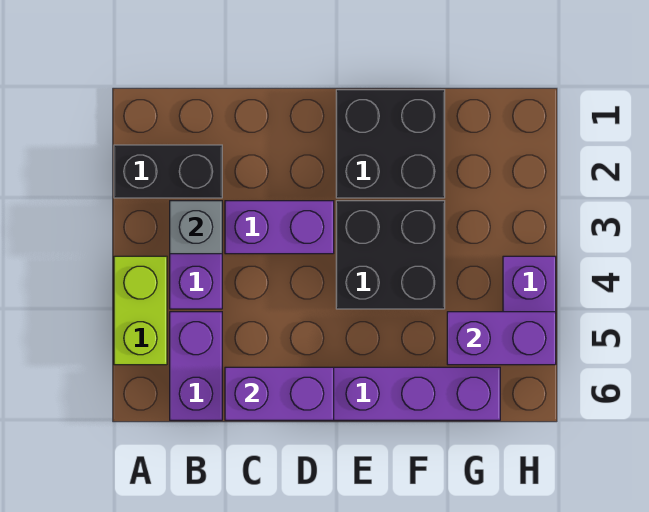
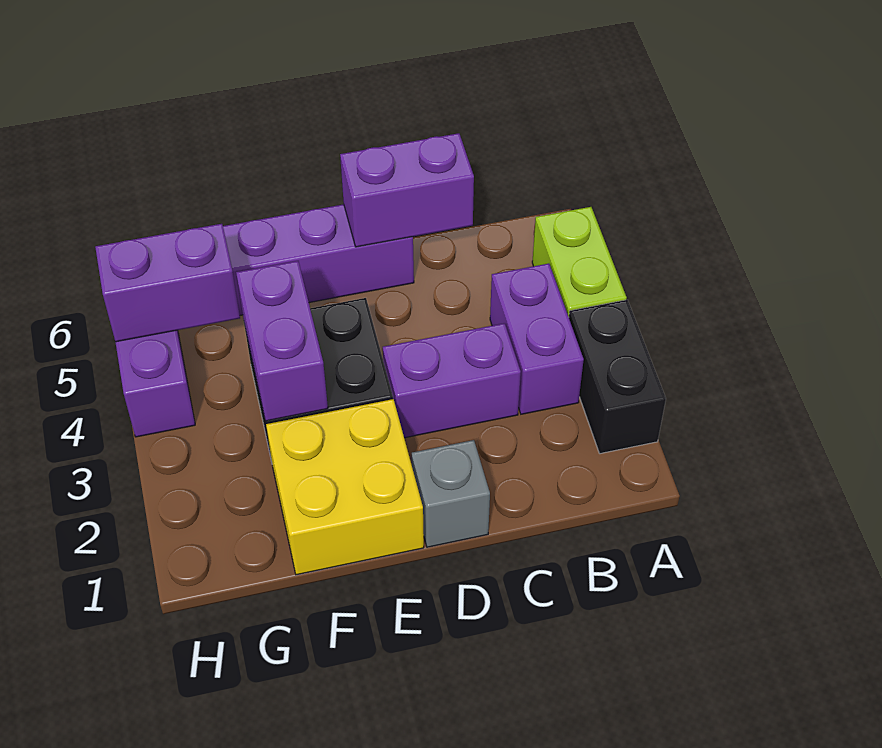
black 1x2 brick [114,145,222,198] -> black 1x2 brick turned to [569,300,666,454]
grey 1x1 brick [170,201,222,254] -> grey 1x1 brick moved to [412,440,490,547]
purple 1x2 brick [170,312,222,420] -> purple 1x2 brick moved to [236,261,328,421]
black 2x2 brick [336,90,445,198] -> yellow 2x2 brick [266,399,424,575]

